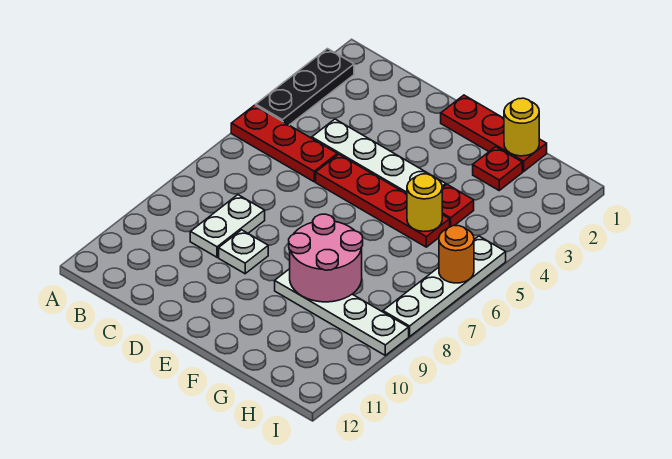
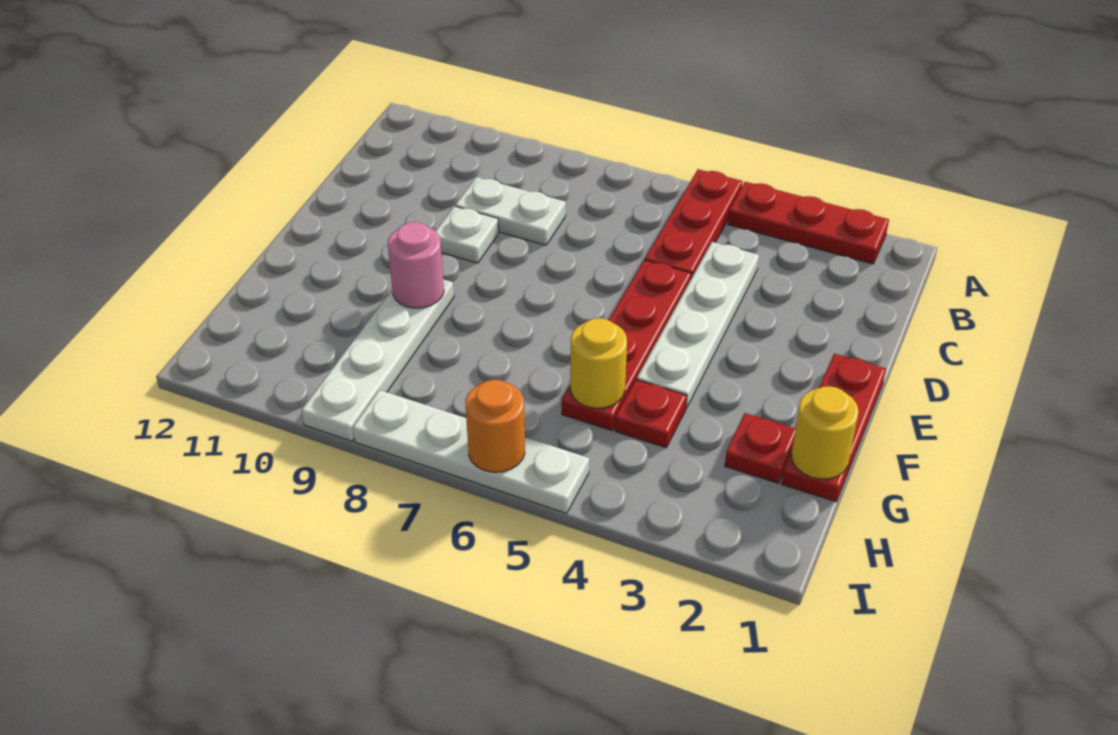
black 1x3 plate [256,49,354,125] -> red 1x3 plate [728,182,889,264]
pink 2x2 round brick [289,214,363,302] -> pink 1x1 round brick [388,222,444,308]

